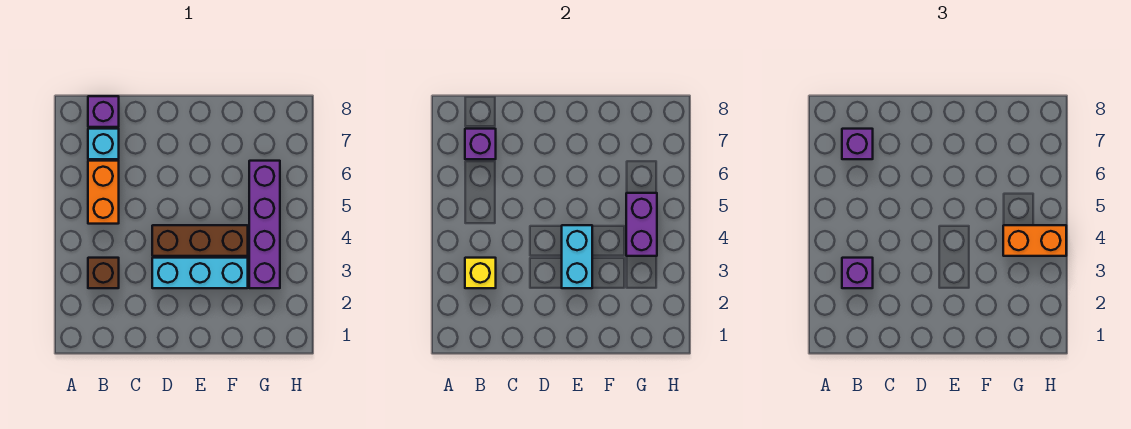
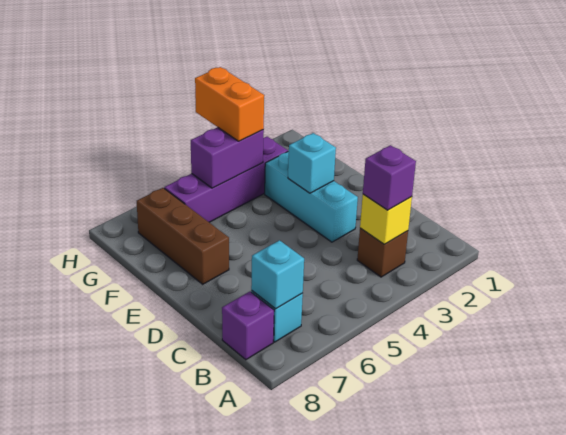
orange 1x2 brick [88,161,119,224] -> none
purple 1x1 brick [465,129,496,159] -> cyan 1x1 brick [251,240,304,309]
purple 1x1 brick [842,129,873,159] -> none
brown 1x3 brick [152,225,248,256] -> brown 1x3 brick moved to [137,188,229,284]
cyan 1x2 brick [562,225,592,288] -> cyan 1x1 brick [288,133,336,193]

